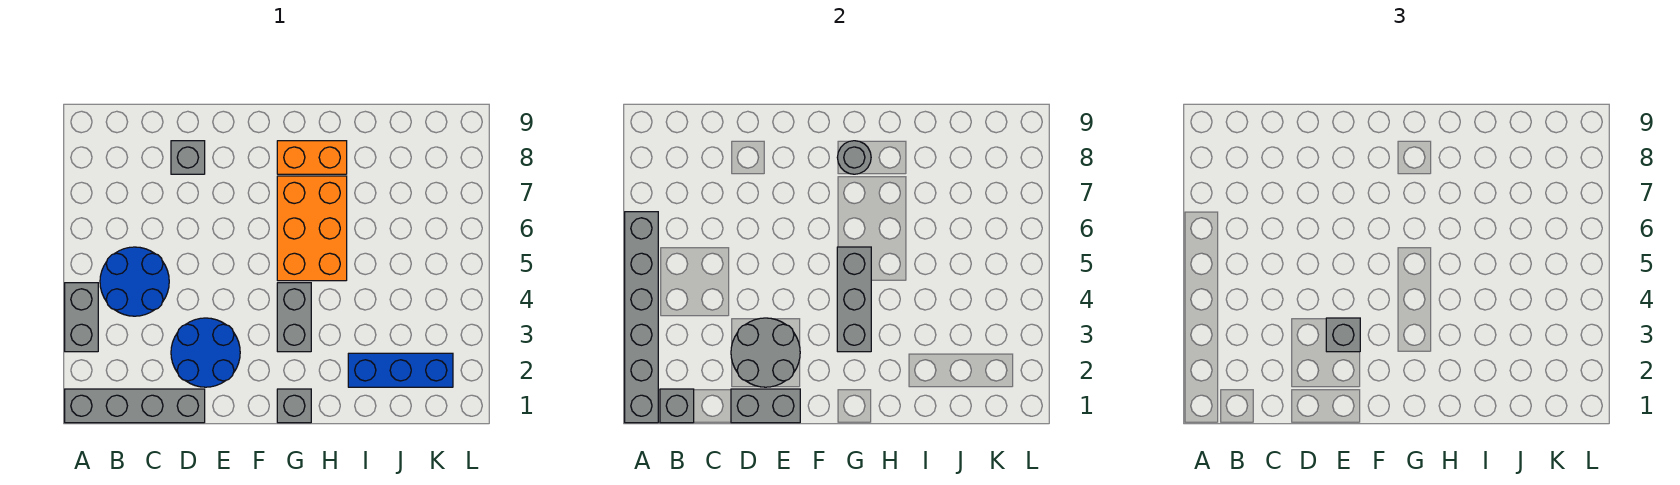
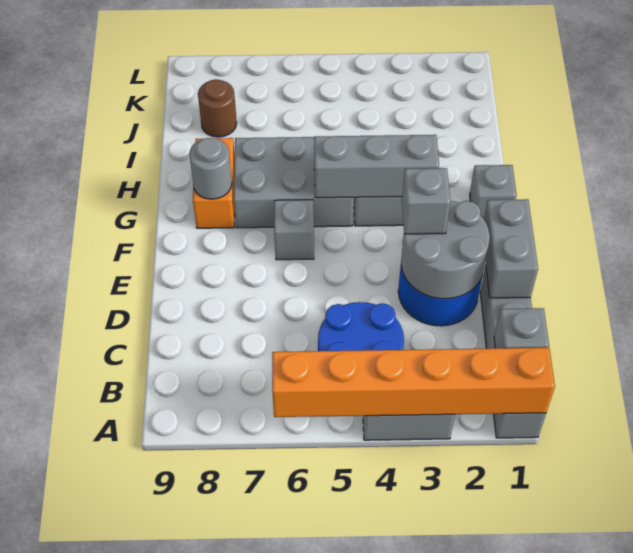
grey 1x6 brick [625,212,658,423] -> orange 1x6 brick [272,348,555,417]
grey 1x1 brick [171,141,205,174] -> grey 1x1 brick moved to [274,200,314,260]
orange 2x3 brick [277,176,347,281] -> grey 2x3 brick [234,137,354,228]
blue 1x3 brick [348,353,453,387] -> none
none -> brown 1x1 round brick [198,79,237,137]

